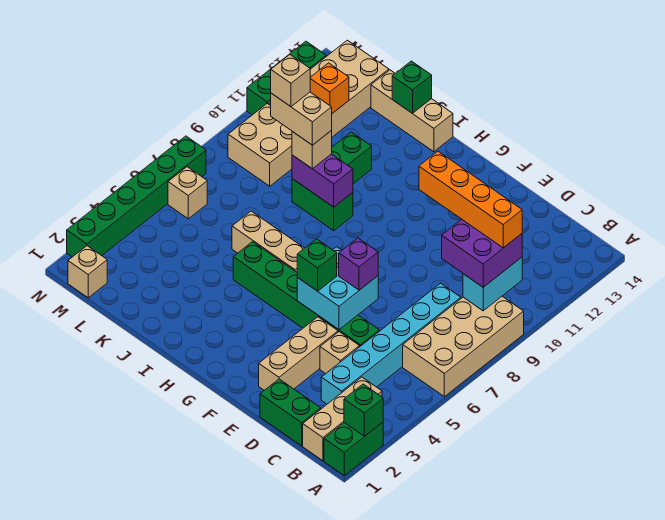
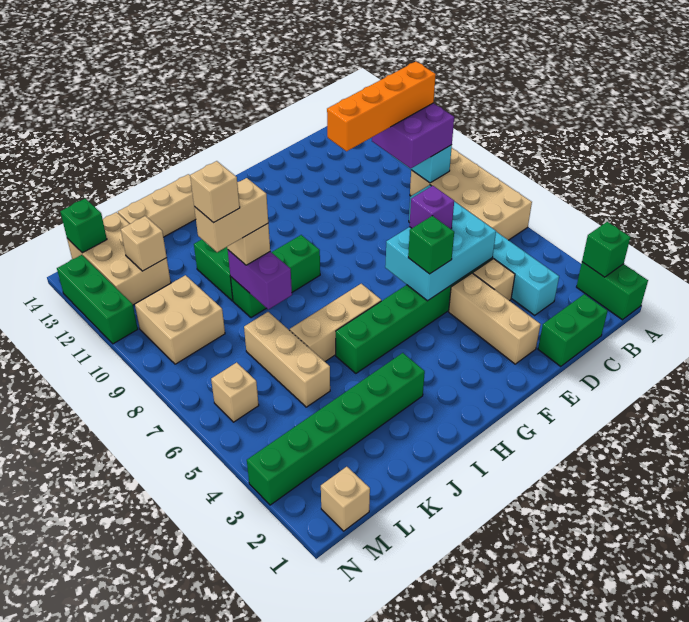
tan 1x3 brick [303,377,382,461] -> tan 1x3 brick moved to [244,312,330,407]
cyan 2x2 brick [297,247,378,329] -> cyan 2x3 brick [385,201,496,301]
green 1x2 brick [292,179,353,231] -> green 1x3 brick [230,235,320,318]
purple 1x2 brick [292,154,353,207] -> purple 1x2 brick turned to [228,250,292,310]
green 1x1 brick [392,61,432,113] -> green 1x1 brick moved to [60,198,107,253]
orange 1x1 brick [310,63,349,113] -> tan 1x1 brick [121,216,167,271]
green 1x6 brick [67,136,206,257] -> green 1x6 brick turned to [247,353,425,505]

